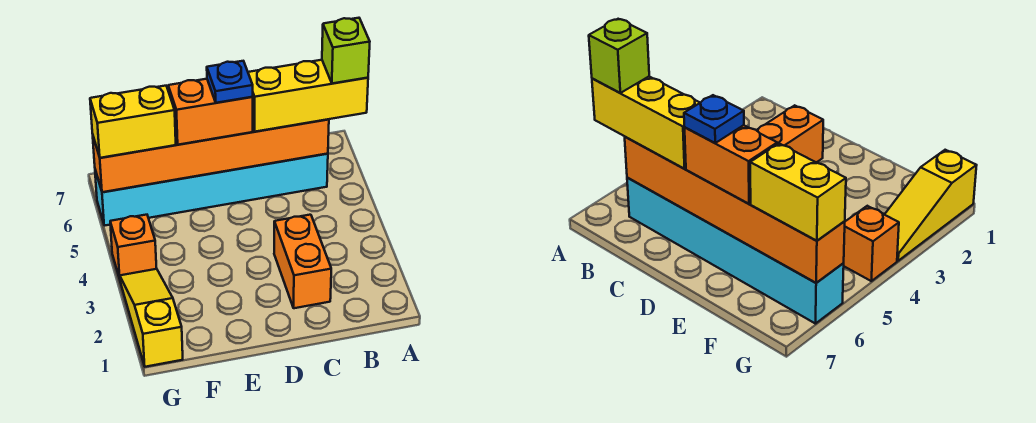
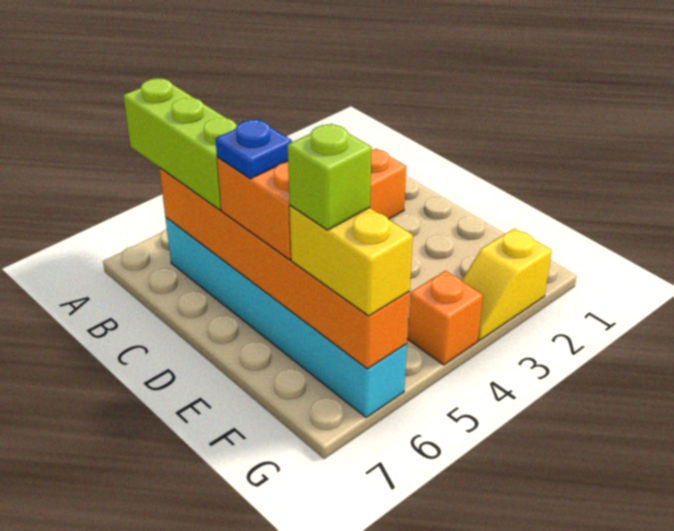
yellow 1x3 brick [248,60,368,132] -> lime 1x3 brick [123,78,238,210]
lime 1x1 brick [322,18,370,84] -> lime 1x1 brick moved to [288,124,372,230]
yellow 1x3 slope [120,269,183,367] -> yellow 1x2 slope [462,229,552,340]

